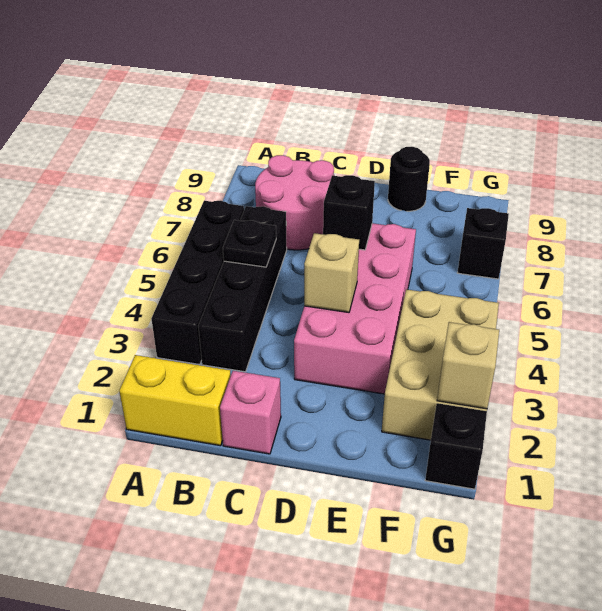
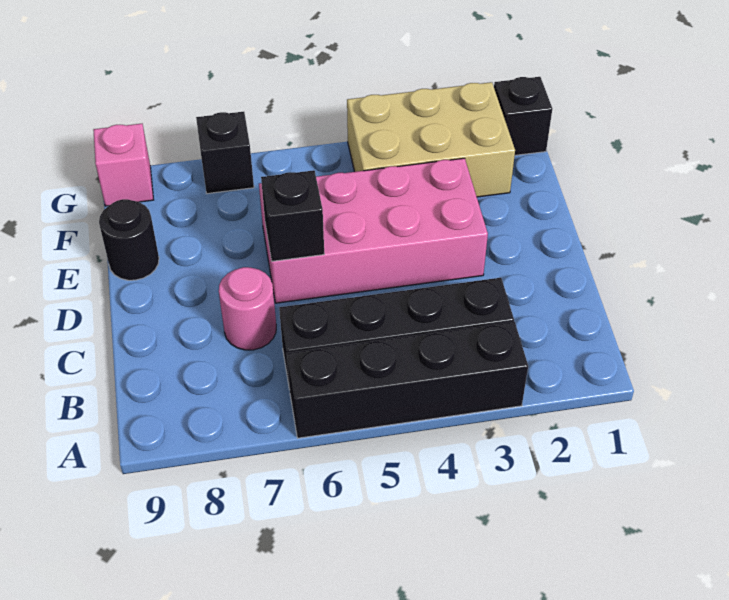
yellow 1x2 brick [119,355,231,446] -> none
black 1x1 plate [223,220,276,267] -> none
pink 2x2 round brick [255,155,334,250] -> pink 1x1 round brick [219,267,276,350]
pink 1x1 brick [220,371,281,454] -> pink 1x1 brick moved to [93,124,153,206]
tan 1x1 brick [304,233,359,313] -> none
tan 1x1 brick [437,322,499,409] -> none

